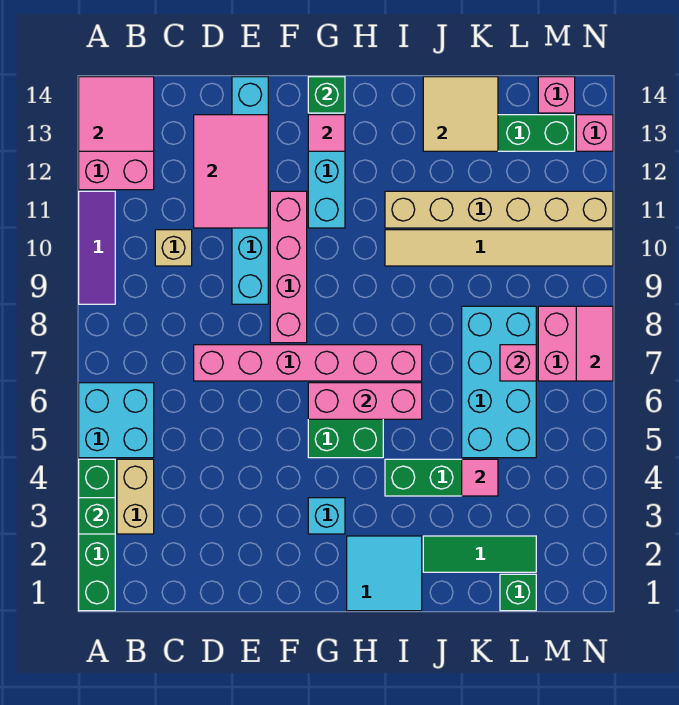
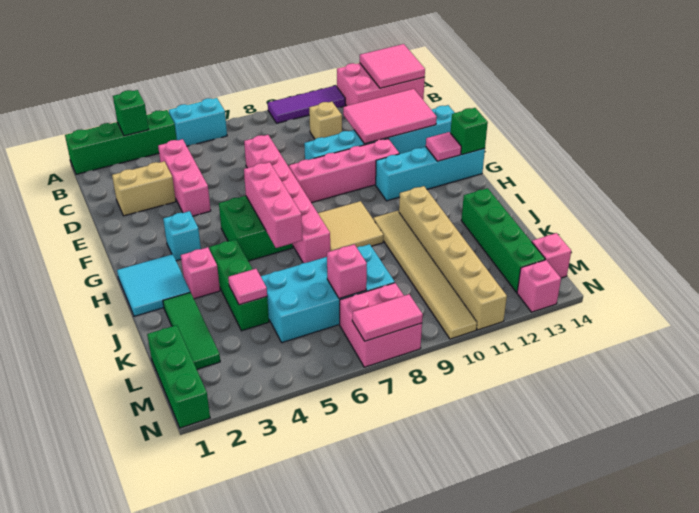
cyan 2x2 brick [79,383,154,458] -> cyan 1x2 brick [169,98,227,146]
tan 1x2 brick [117,459,154,534] -> tan 1x2 brick moved to [112,161,176,216]
none -> pink 1x3 brick [158,139,211,216]
none -> pink 1x1 brick [181,247,220,299]
tan 2x2 tile [423,77,498,151] -> tan 2x2 tile moved to [318,201,383,251]
green 1x1 brick [500,574,536,611] -> green 1x3 brick [147,325,210,428]

